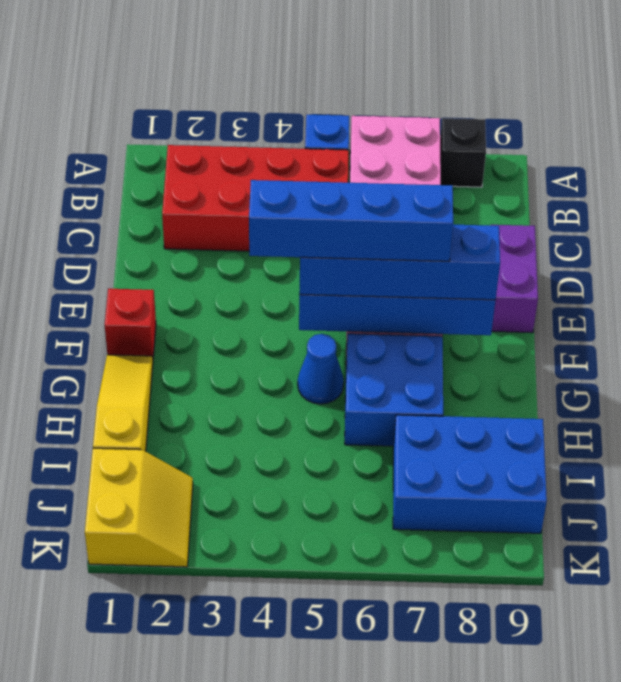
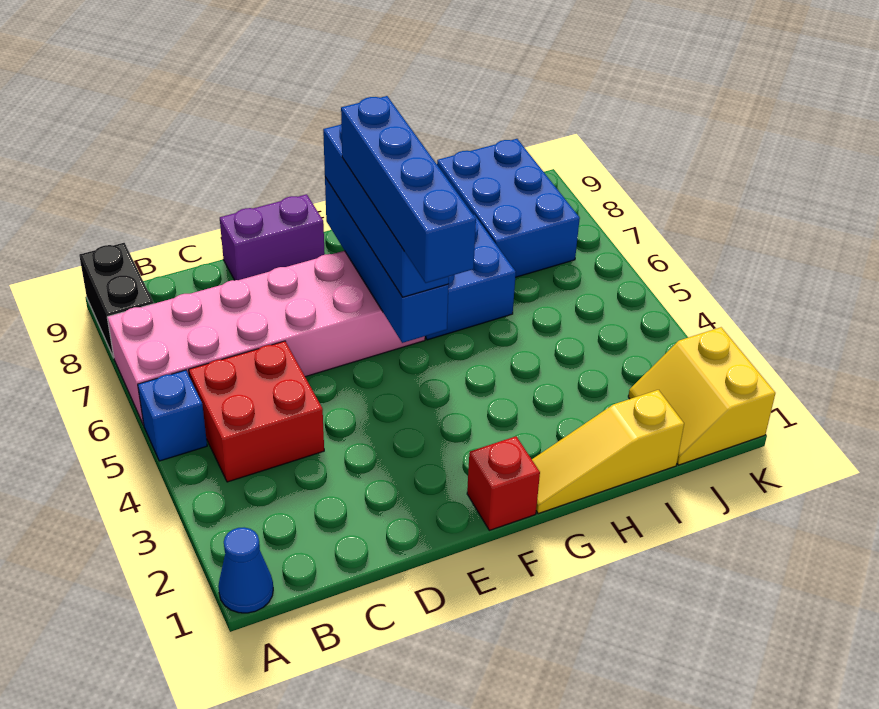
black 1x1 brick [440,118,486,187] -> black 1x2 brick [79,243,154,358]
red 2x4 brick [162,145,349,251] -> red 2x2 brick [189,341,324,482]
blue 1x1 cone [298,334,344,404] -> blue 1x1 cone moved to [218,527,273,613]
yellow 2x2 slope [85,448,193,567] -> yellow 2x2 slope turned to [628,327,775,465]

